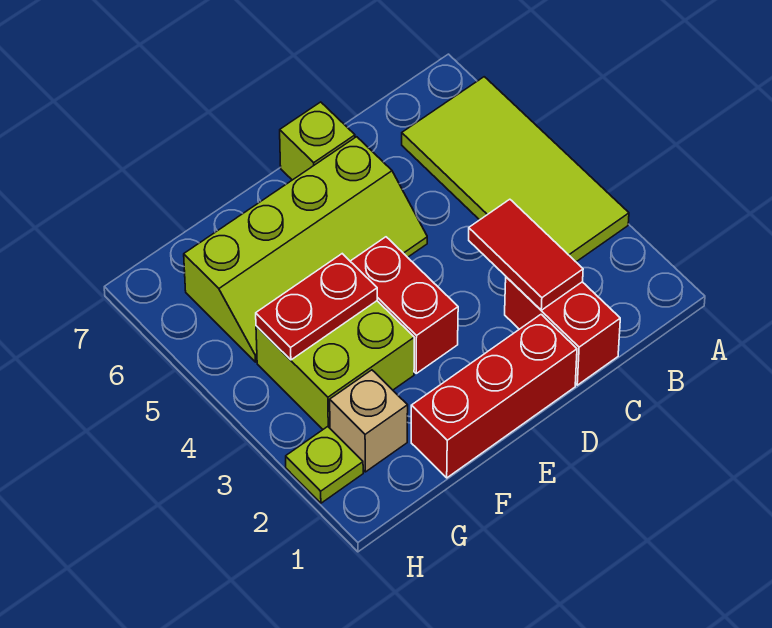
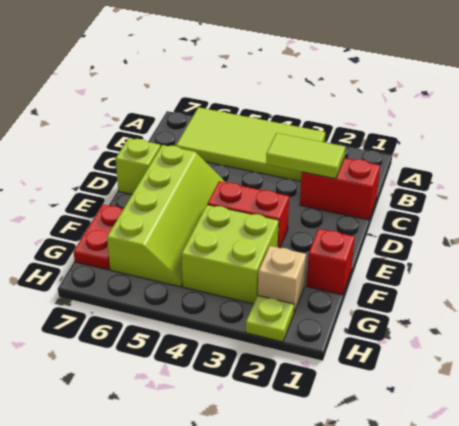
red 1x2 tile [469,199,583,310] -> lime 1x2 tile [266,133,345,179]
red 1x3 brick [411,315,577,478] -> red 1x1 brick [307,229,355,295]
red 1x2 plate [256,254,377,360] -> red 1x2 plate moved to [74,204,123,270]

